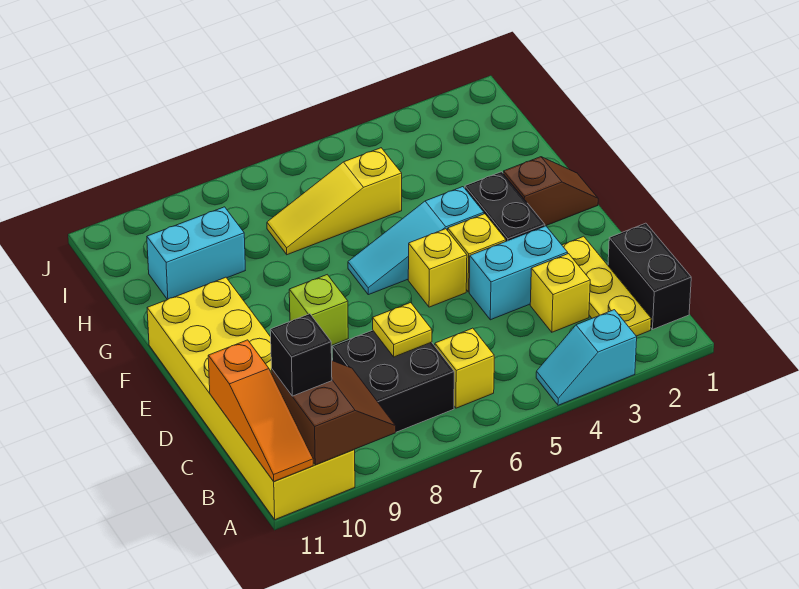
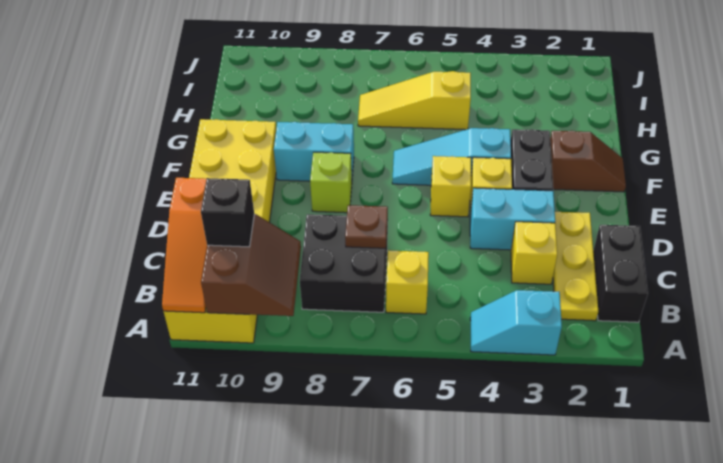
yellow 1x1 plate [373,303,432,357] -> brown 1x1 plate [345,205,388,248]
cyan 1x2 brick [147,207,245,300] -> cyan 1x2 brick moved to [274,122,354,181]

